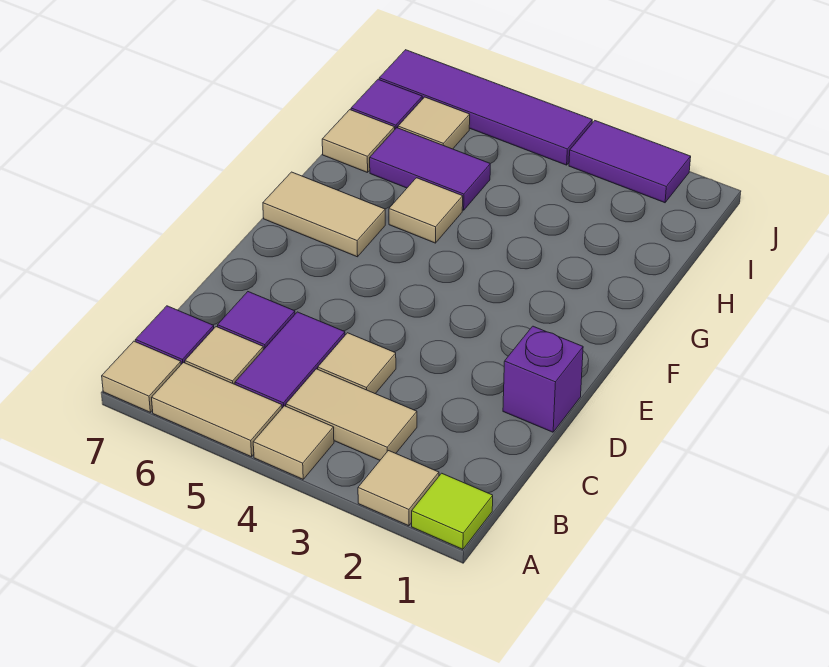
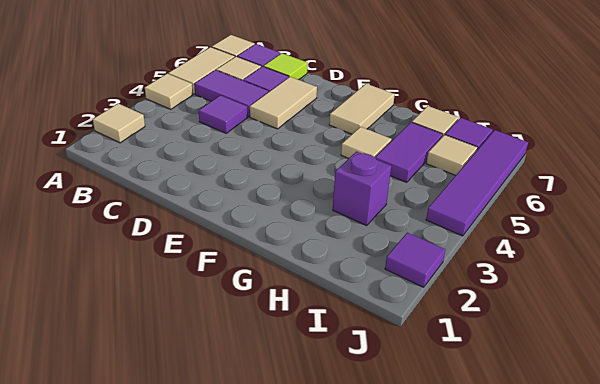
lime 1x1 tile [412,473,493,549] -> lime 1x1 tile moved to [264,53,307,80]
tan 1x2 tile [286,369,417,460] -> tan 1x2 tile moved to [250,77,317,129]
tan 1x1 tile [318,333,396,394] -> purple 1x1 tile [199,95,248,133]
purple 1x1 brick [503,326,583,432] -> purple 1x1 brick moved to [333,152,391,226]
purple 1x2 tile [569,121,691,203] -> purple 1x1 tile [385,233,445,287]

